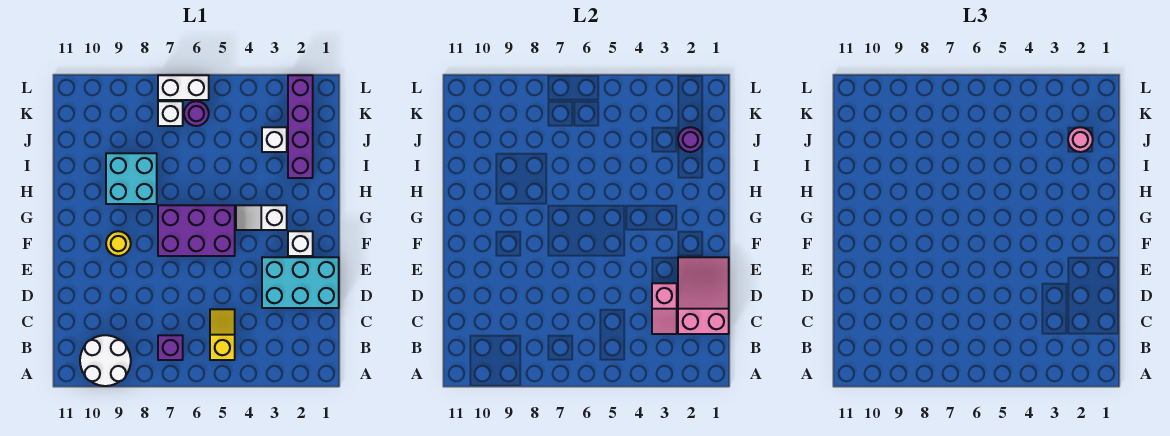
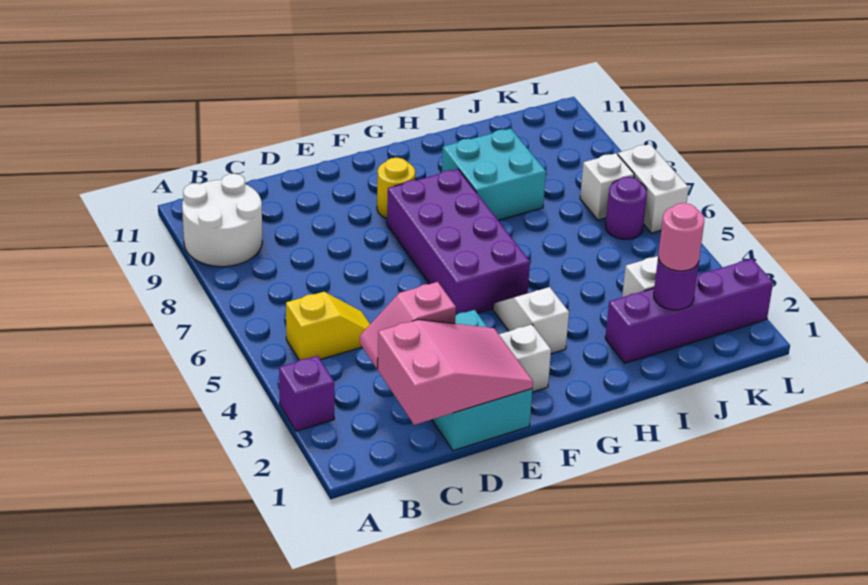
purple 1x1 brick [158,335,183,360] -> purple 1x1 brick moved to [279,356,334,431]
purple 2x3 brick [158,205,235,256] -> purple 2x4 brick [387,169,530,315]

